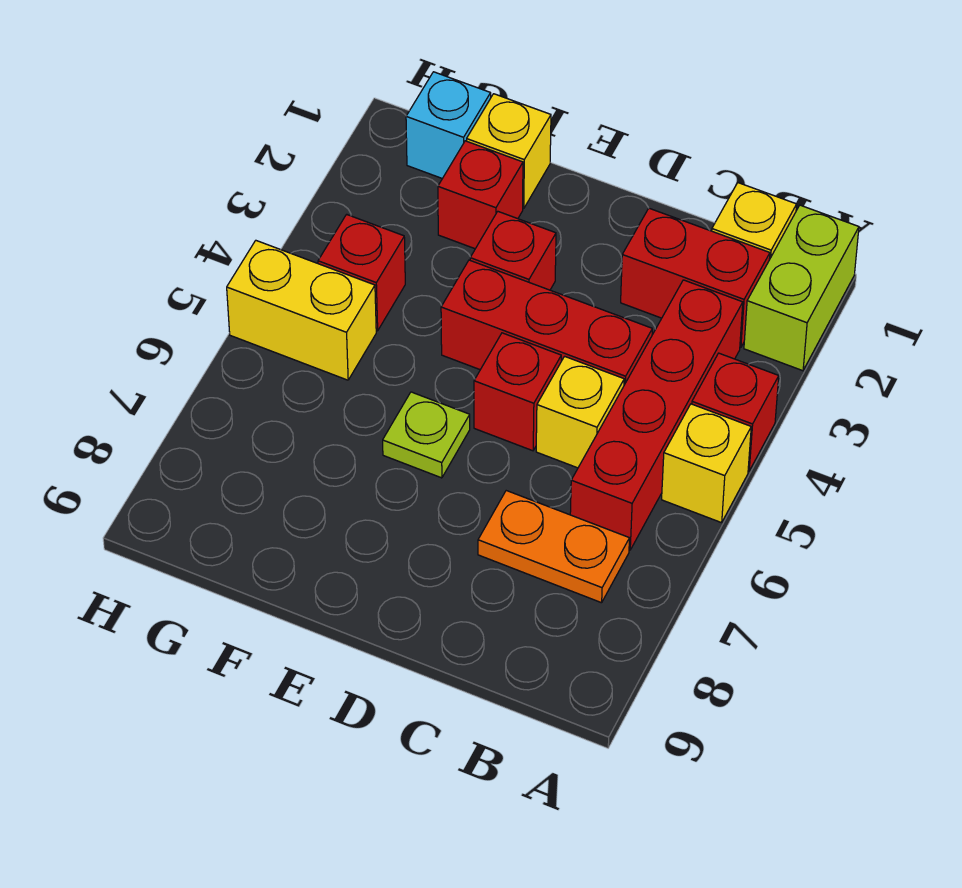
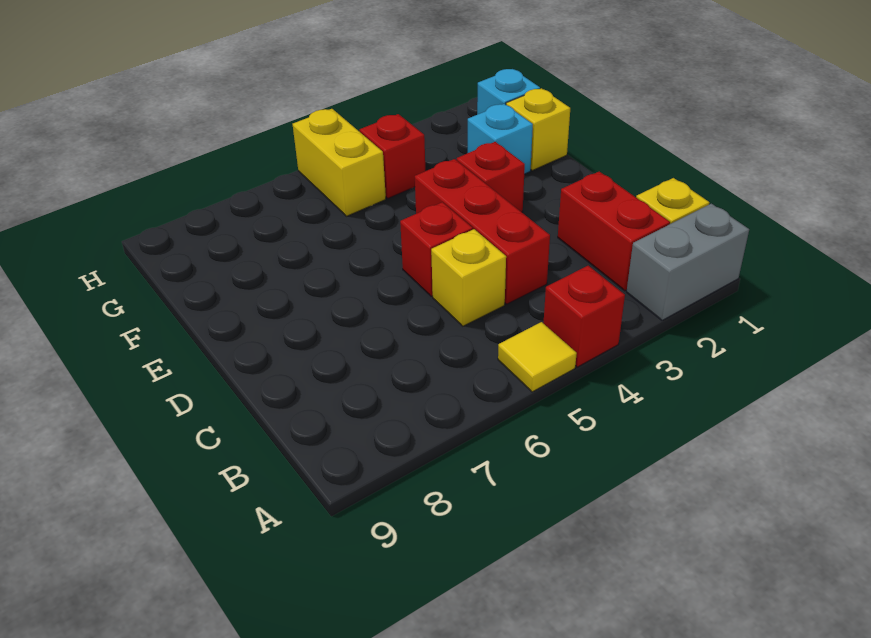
lime 1x2 brick [744,205,859,371] -> grey 1x2 brick [627,204,749,321]
yellow 1x1 brick [662,404,751,523] -> yellow 1x1 tile [498,322,577,392]
red 1x4 brick [570,280,743,550] -> none
orange 1x2 plate [478,491,629,603] -> none
lime 1x1 plate [383,392,470,478] -> none
red 1x1 brick [438,141,523,249] -> cyan 1x1 brick [468,104,533,174]

